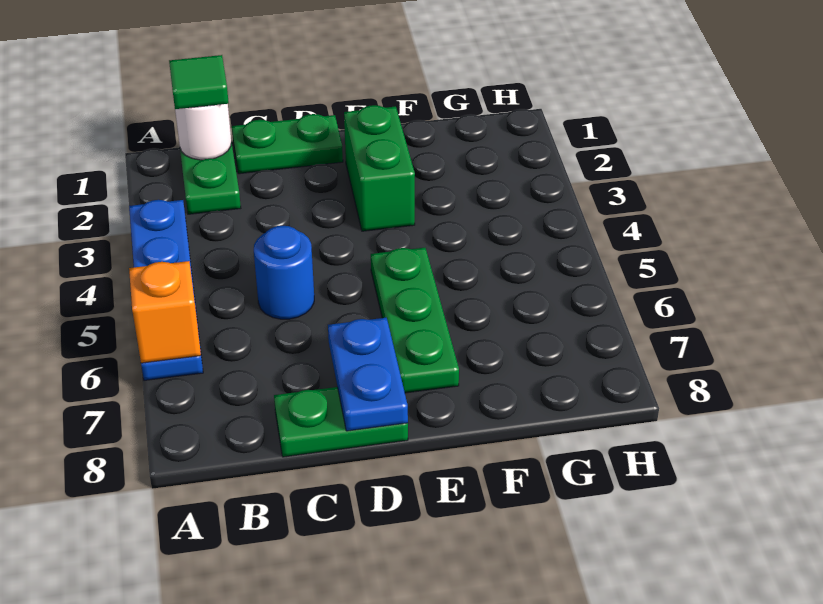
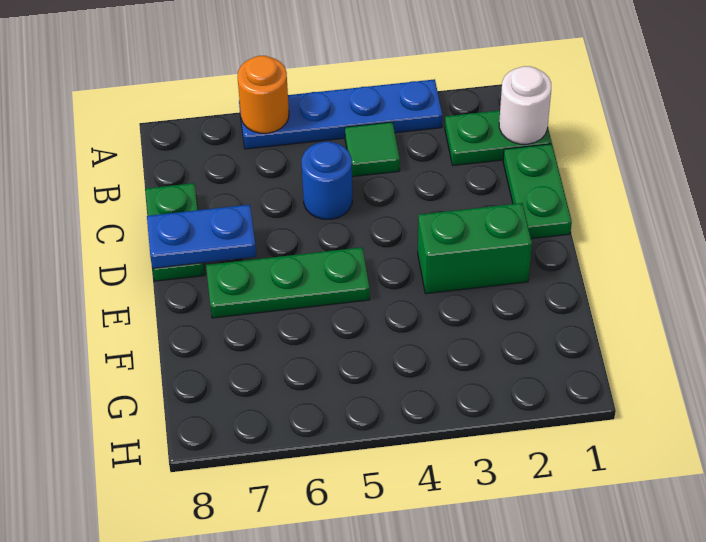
orange 1x1 brick [129,261,201,363] -> orange 1x1 round brick [237,56,289,133]
green 1x1 tile [169,55,229,109] -> green 1x1 tile moved to [345,122,400,177]

